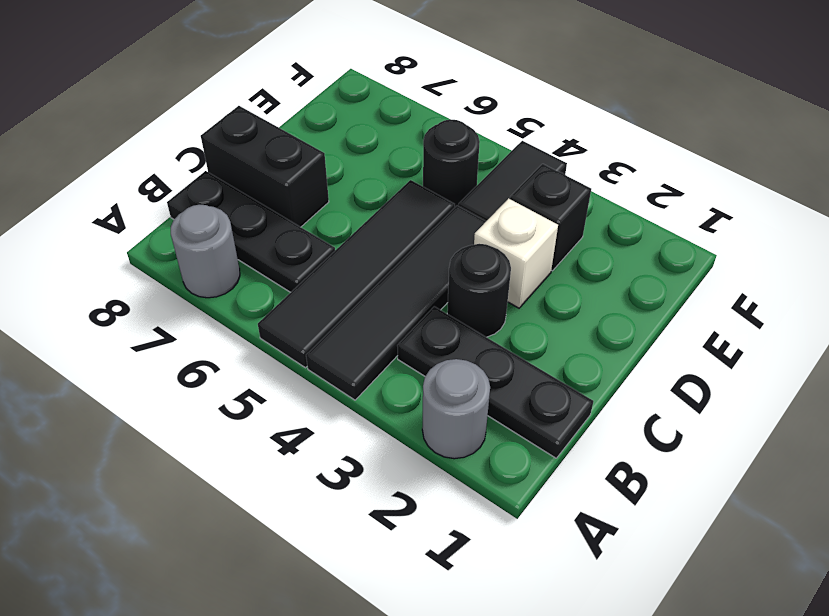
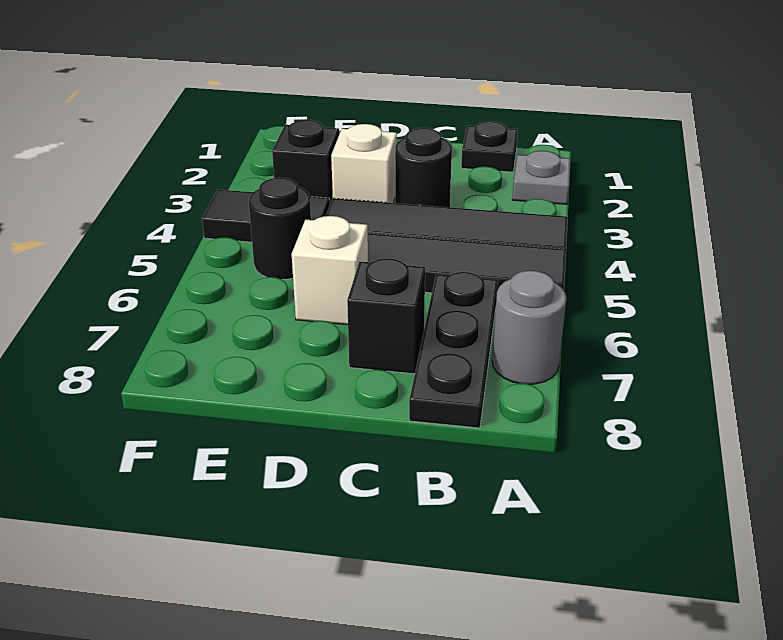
grey 1x1 round brick [422,359,490,459] -> grey 1x1 plate [512,151,570,204]
black 1x3 plate [397,306,593,458] -> black 1x1 plate [461,121,518,172]
black 1x2 brick [201,106,329,227] -> black 1x1 brick [347,258,425,374]
none -> white 1x1 brick [292,216,368,325]

